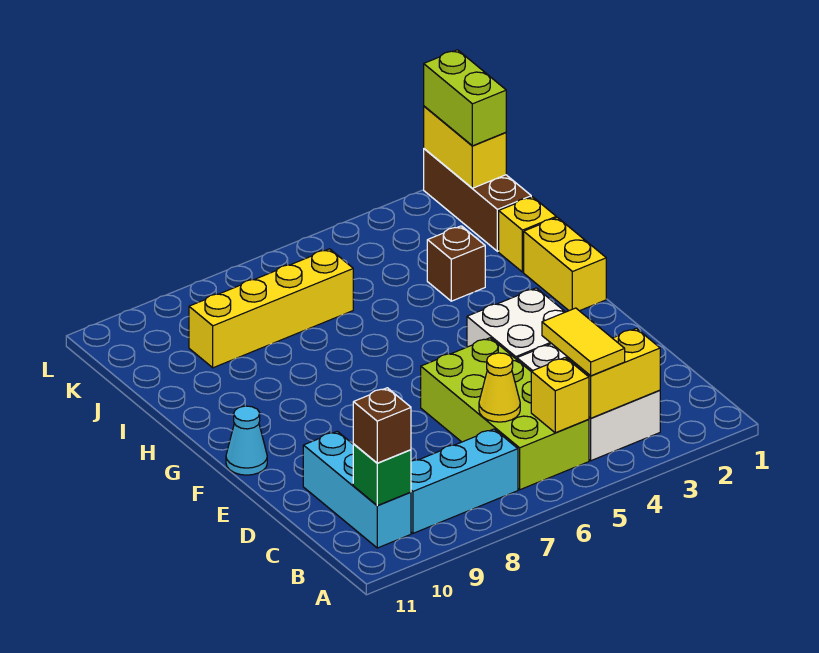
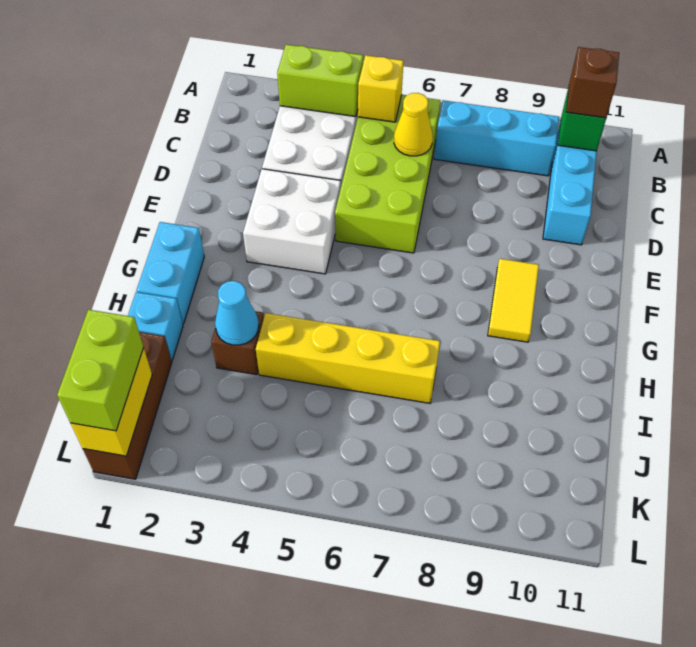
yellow 1x2 brick [567,328,660,418] -> lime 1x2 brick [277,44,363,117]
yellow 1x2 tile [542,308,625,376] -> yellow 1x2 tile moved to [488,259,539,342]
cyan 1x1 cone [226,406,267,475] -> cyan 1x1 cone moved to [215,281,259,345]
yellow 1x2 brick [524,218,606,311] -> cyan 1x2 brick [137,222,204,324]
yellow 1x1 brick [499,197,556,272] -> cyan 1x1 brick [128,292,183,361]
yellow 1x4 brick [189,249,353,368] -> yellow 1x4 brick moved to [256,313,440,403]

